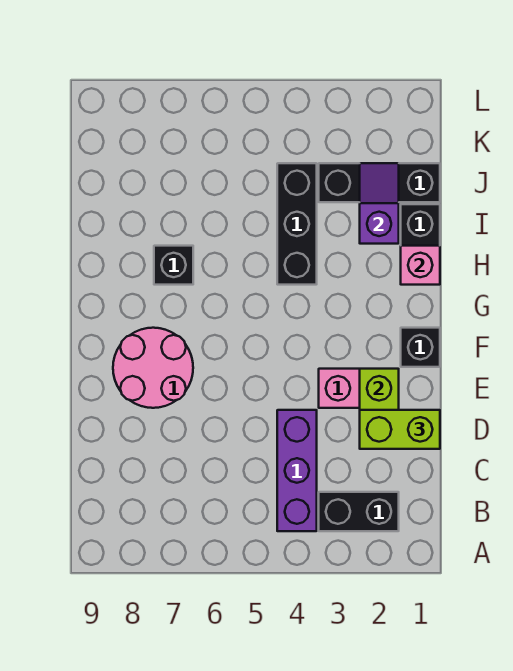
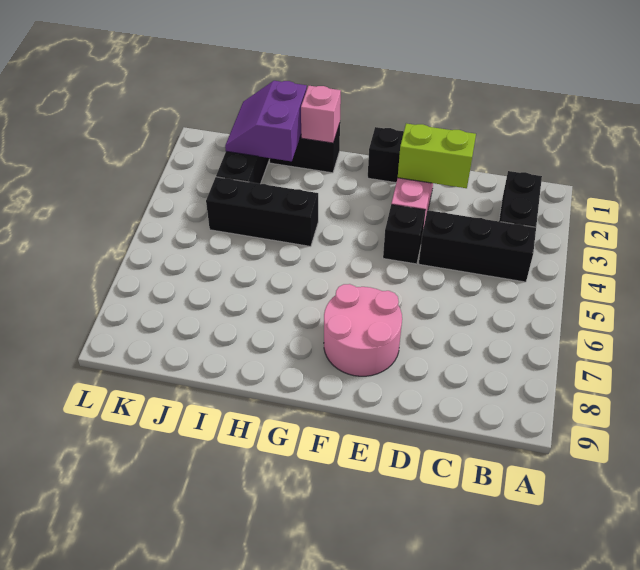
purple 1x3 brick [277,410,317,531] -> black 1x3 brick [419,210,536,282]
lime 1x2 brick [360,410,440,449] -> none
black 1x1 brick [154,246,193,285] -> black 1x1 brick moved to [383,205,426,264]
purple 1x2 slope [360,163,399,244] -> purple 2x2 slope [225,81,307,161]

